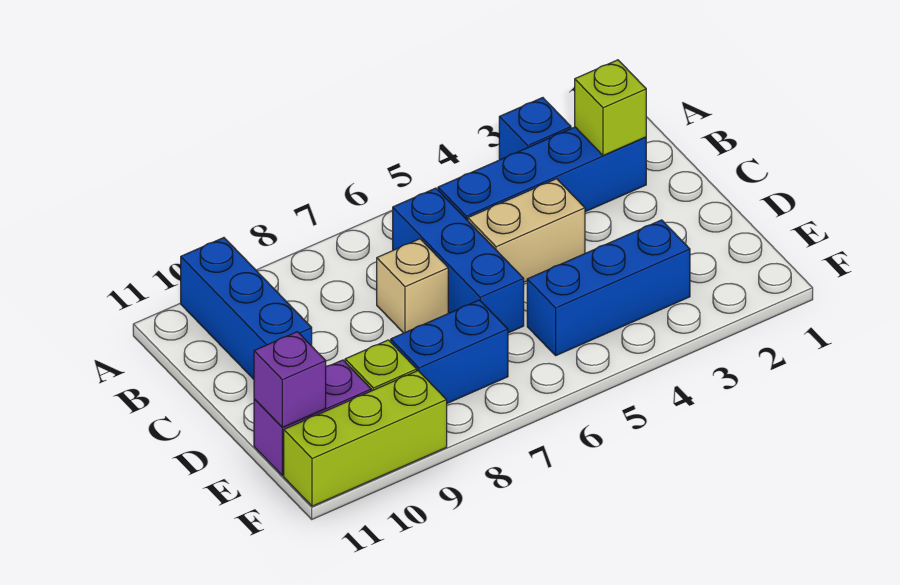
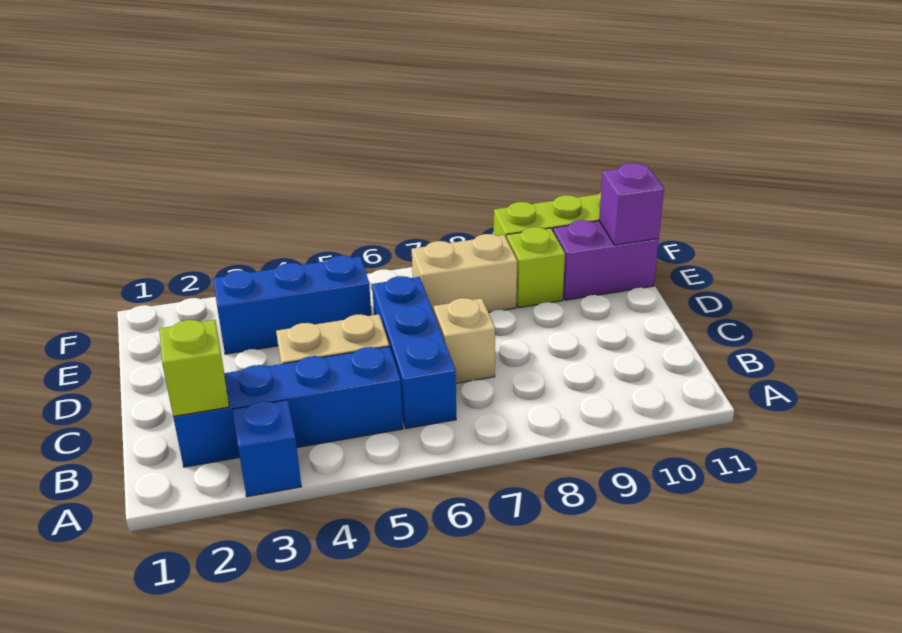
blue 1x3 brick [181,238,312,379] -> none
blue 1x2 brick [391,300,508,403] -> tan 1x2 brick [412,234,517,312]

